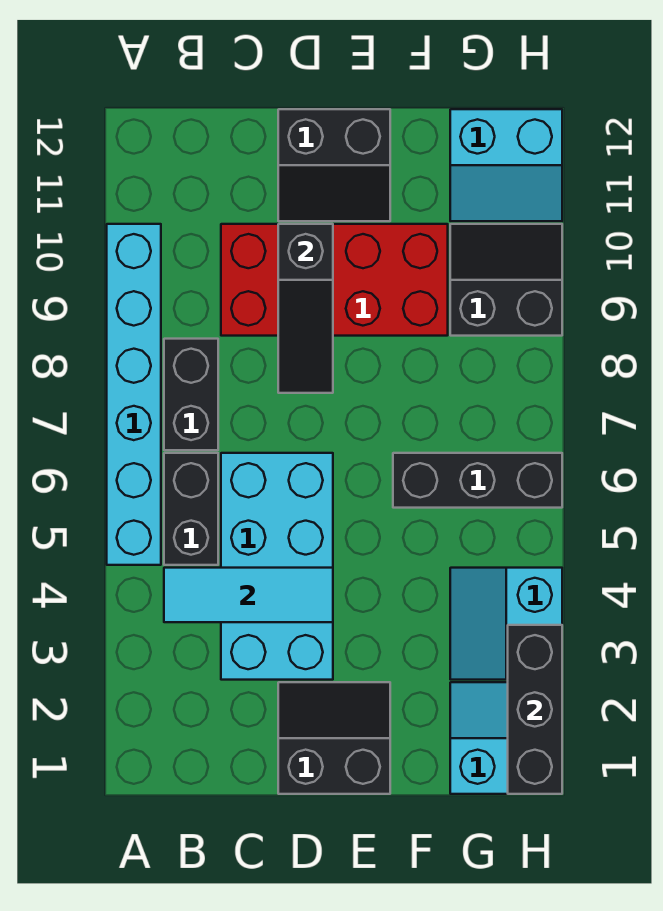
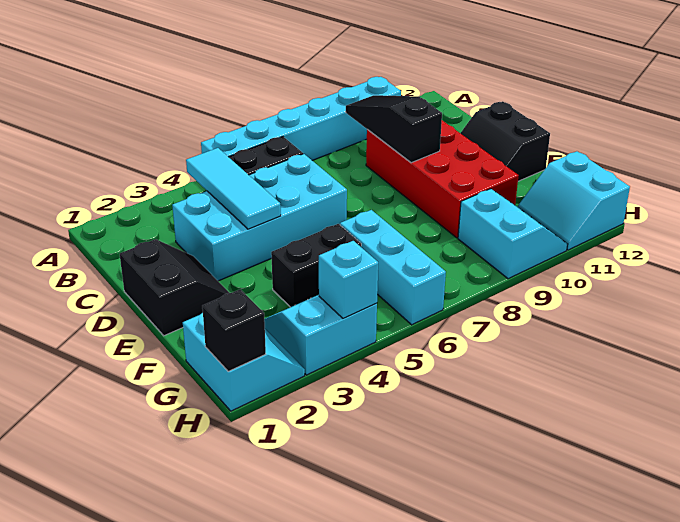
black 1x2 brick [164,339,218,450] -> black 1x2 brick moved to [271,224,361,307]
black 1x3 slope [278,224,333,393] -> black 1x3 slope turned to [346,95,442,163]
black 1x3 brick [393,453,562,508] -> cyan 1x3 brick [340,210,446,325]
black 2x2 slope [450,224,562,336] -> cyan 2x2 slope [458,189,568,279]
black 1x3 brick [508,625,562,794] -> black 1x1 brick [202,289,266,371]
none -> cyan 1x1 brick [319,241,378,319]

